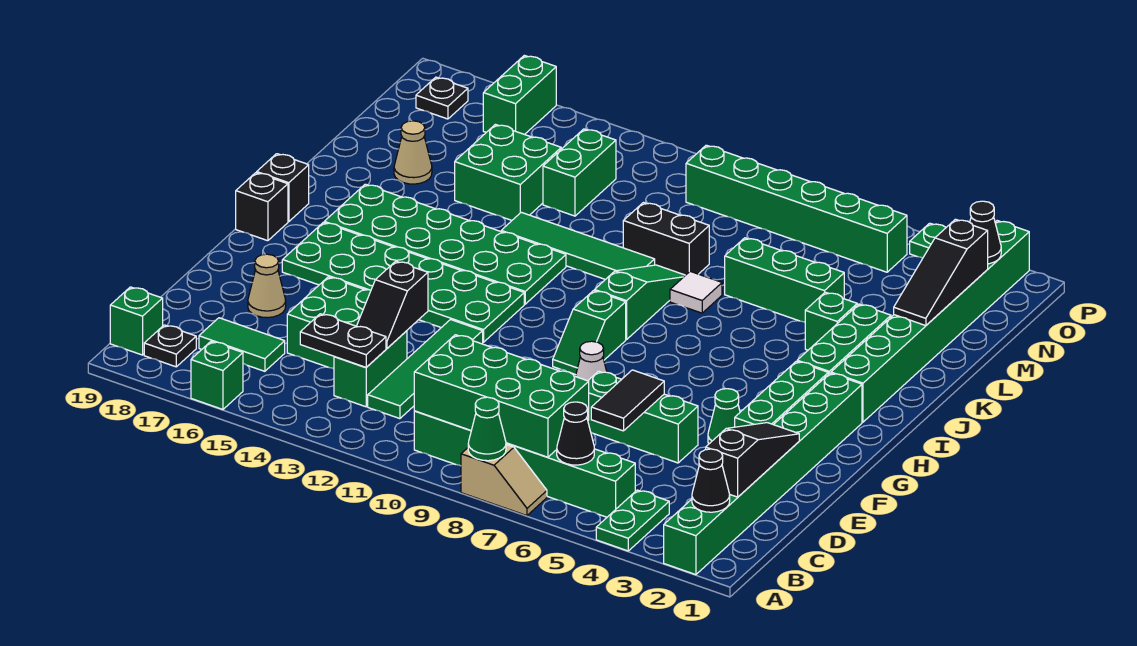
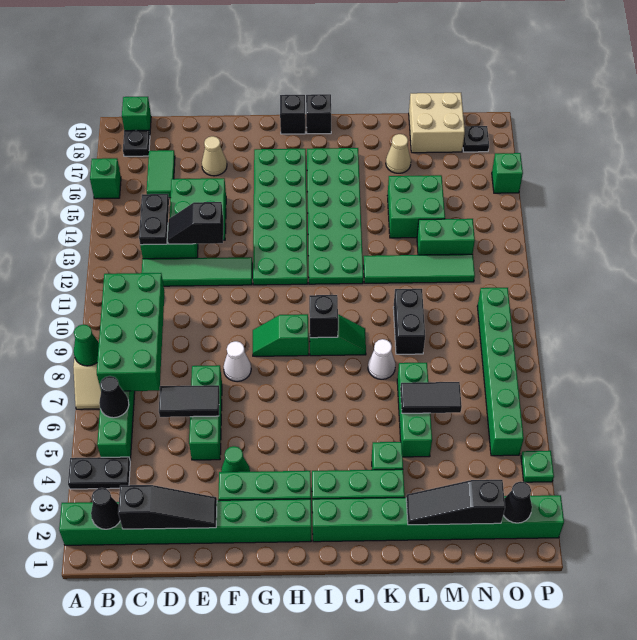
green 1x2 plate [596,490,669,551] -> black 1x2 plate [68,457,130,489]
green 1x3 slope [595,265,685,340] -> green 1x2 slope [310,314,366,356]
none -> black 1x1 brick [309,295,338,338]
white 1x1 tile [670,271,722,313] -> white 1x1 cone [368,339,395,379]
green 1x4 tile [501,212,655,280] -> green 1x4 tile turned to [364,254,475,283]
none -> black 1x2 tile [400,382,462,413]
none -> tan 2x2 brick [409,93,465,153]
green 1x2 brick [483,55,556,135] -> green 1x1 brick [492,153,523,193]

